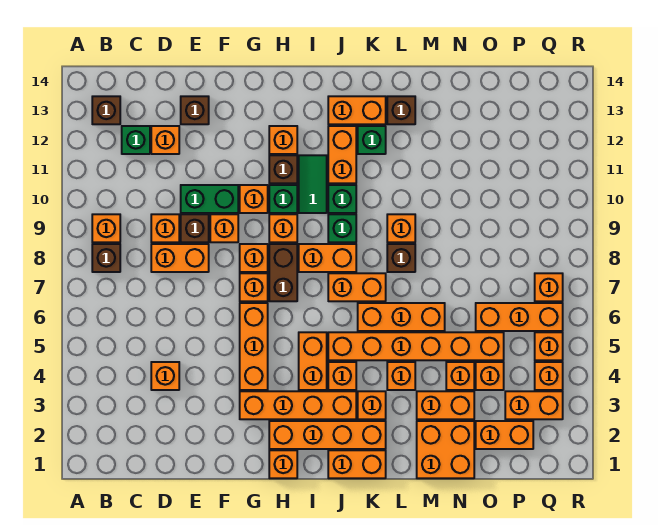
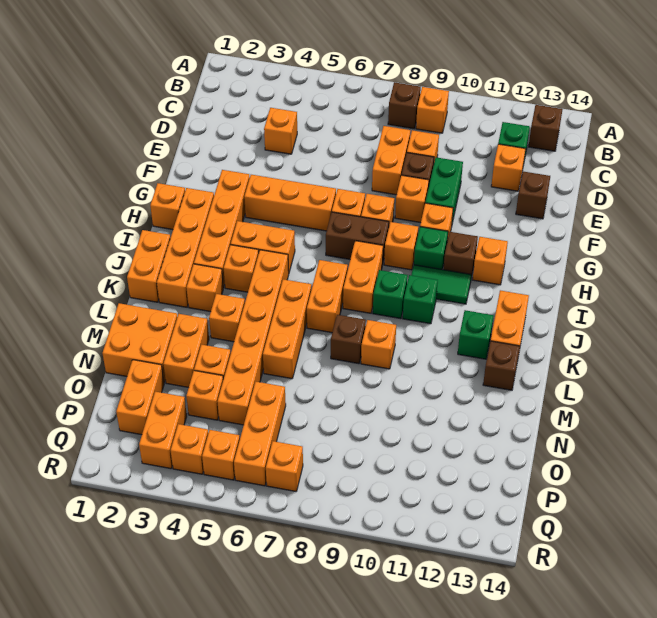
orange 1x2 brick [328,126,356,183] -> none

